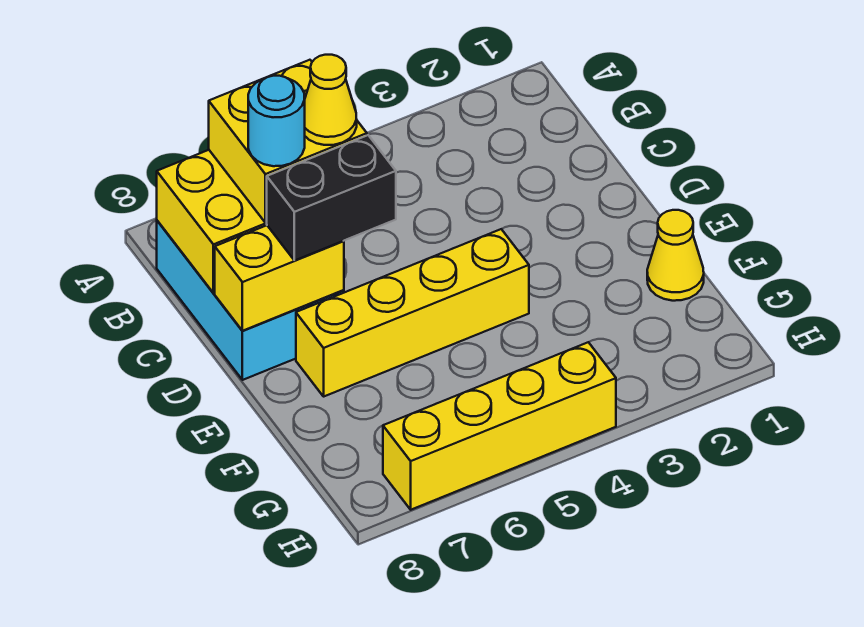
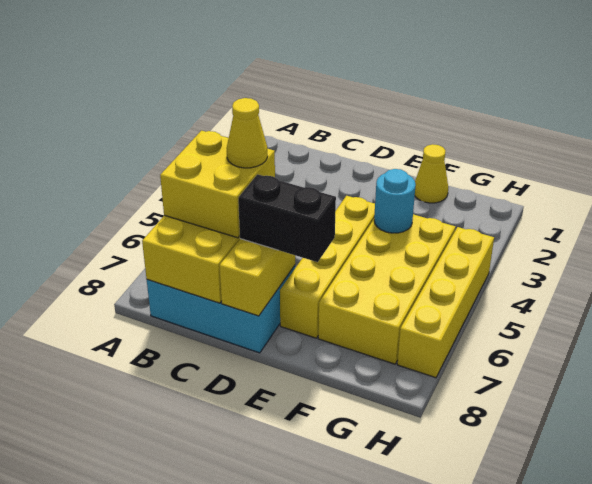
cyan 1x1 round brick [248,76,305,166] -> cyan 1x1 round brick moved to [374,169,416,233]
black 1x2 brick [267,135,396,261] -> black 1x2 brick turned to [238,174,336,262]
none -> yellow 2x4 brick [318,214,455,364]

